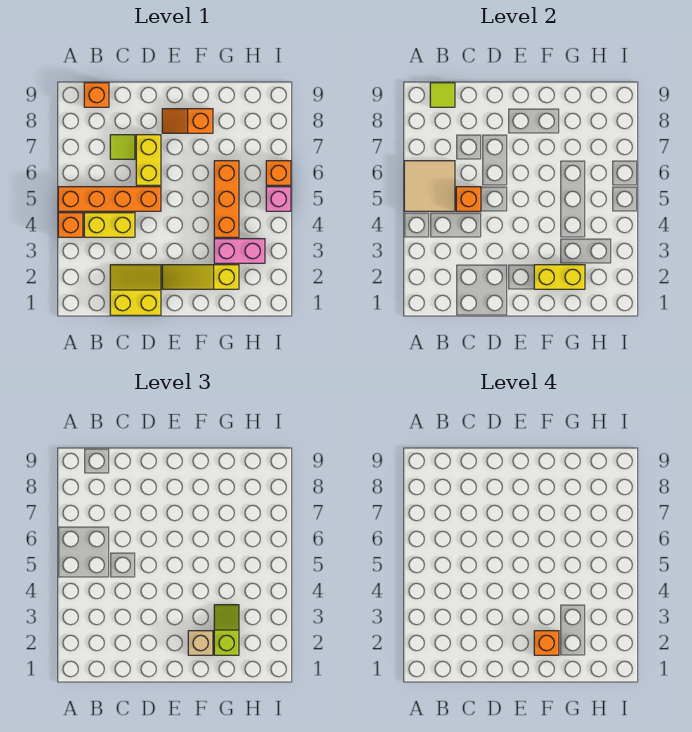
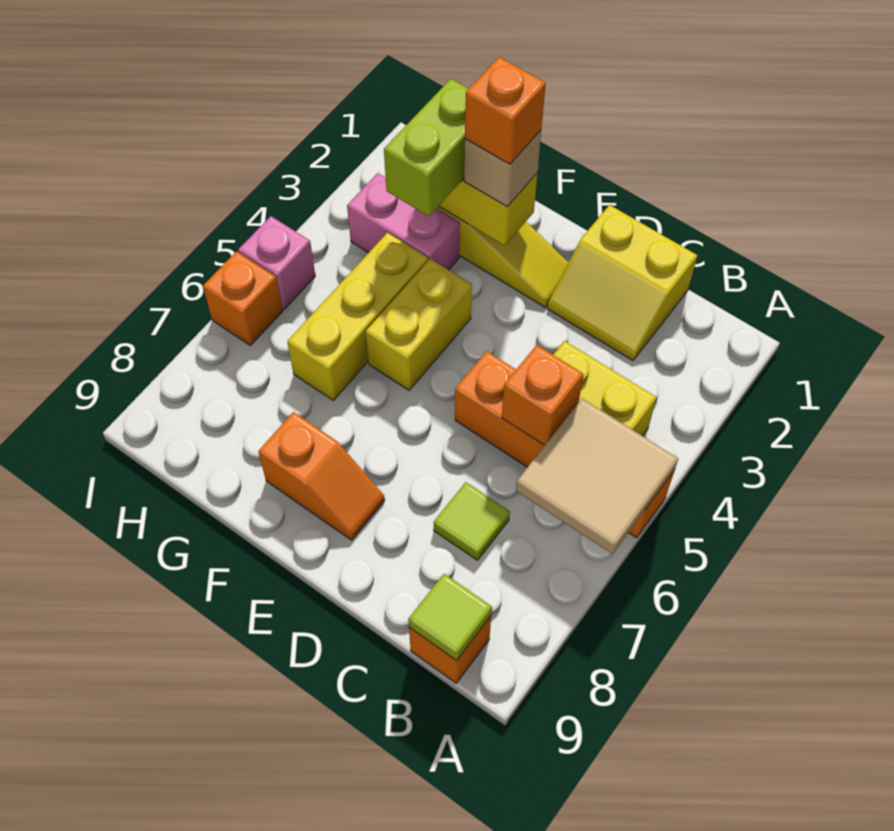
orange 1x1 brick [58,213,83,237] -> none
yellow 1x2 brick [136,135,161,185] -> yellow 1x2 brick moved to [366,259,472,390]
lime 1x2 slope [214,605,239,655] -> lime 1x2 brick [384,79,468,216]
orange 1x3 brick [214,161,239,237] -> yellow 1x3 brick [287,233,428,400]

